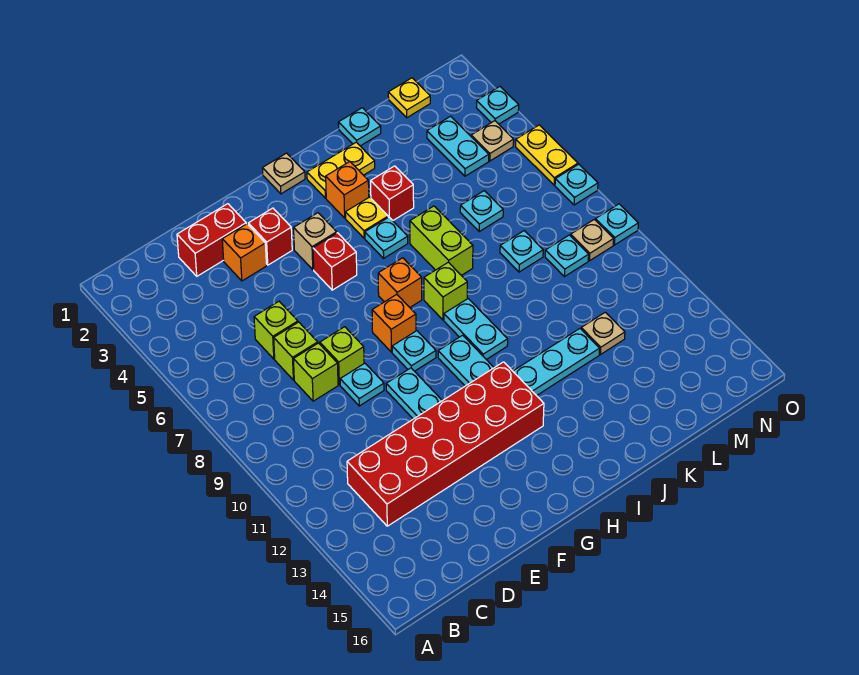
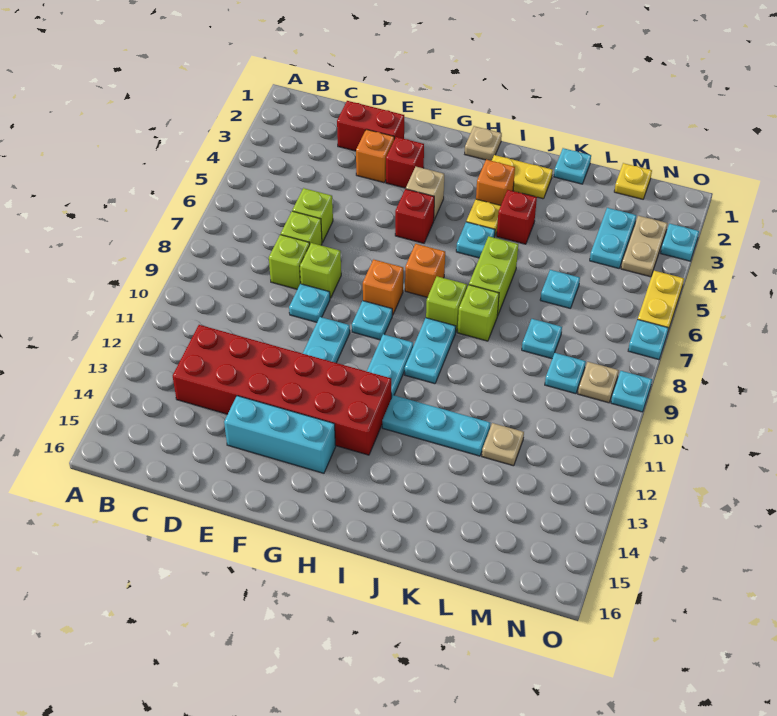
none -> cyan 1x3 brick [224,396,336,473]
none -> lime 1x1 brick [458,285,499,341]
tan 1x1 plate [471,121,514,161] -> tan 1x2 plate [621,216,668,277]

